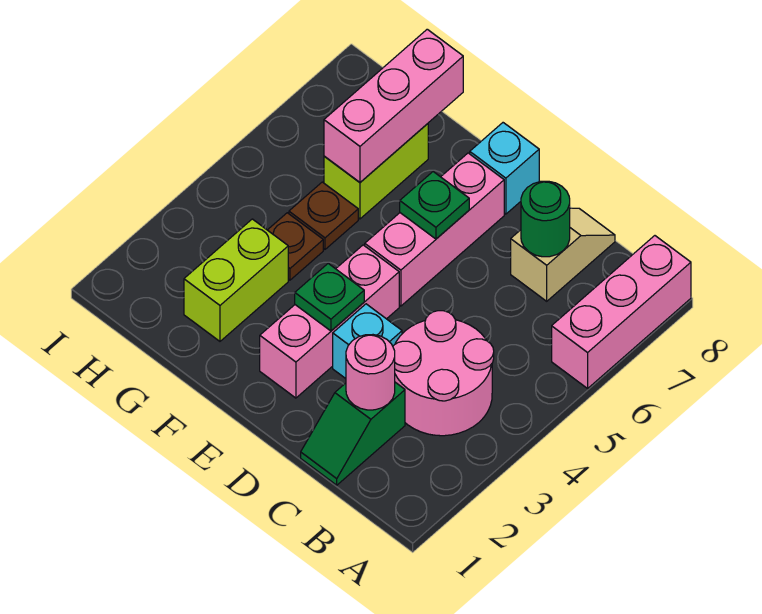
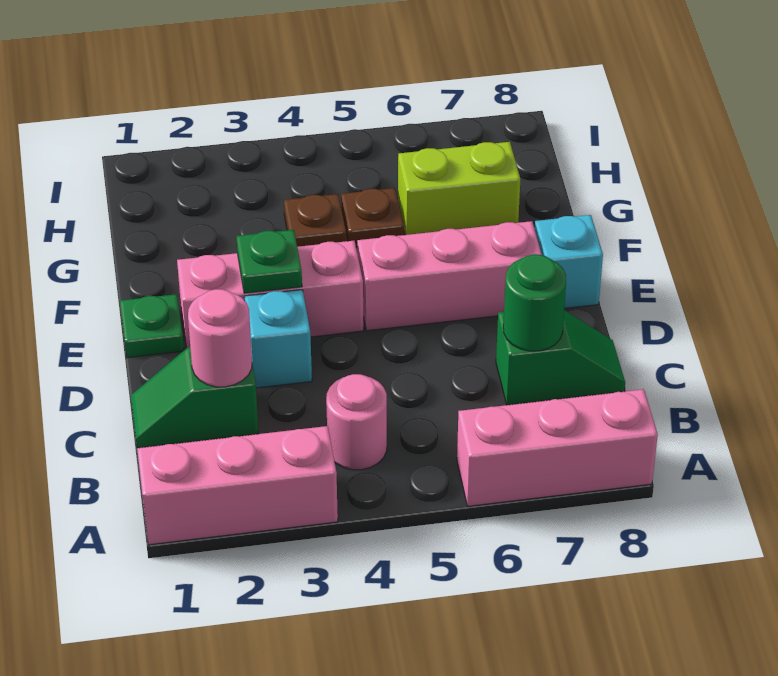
pink 2x2 round brick [393,311,494,436] -> pink 1x1 round brick [326,374,387,470]
tan 1x2 slope [511,208,615,301] -> green 1x2 slope [496,310,625,405]
green 1x1 plate [400,172,469,239] -> green 1x1 plate moved to [120,294,184,358]
lime 1x2 brick [184,219,288,341] -> none
pink 1x3 brick [324,29,463,182] -> pink 1x3 brick moved to [137,426,338,545]

